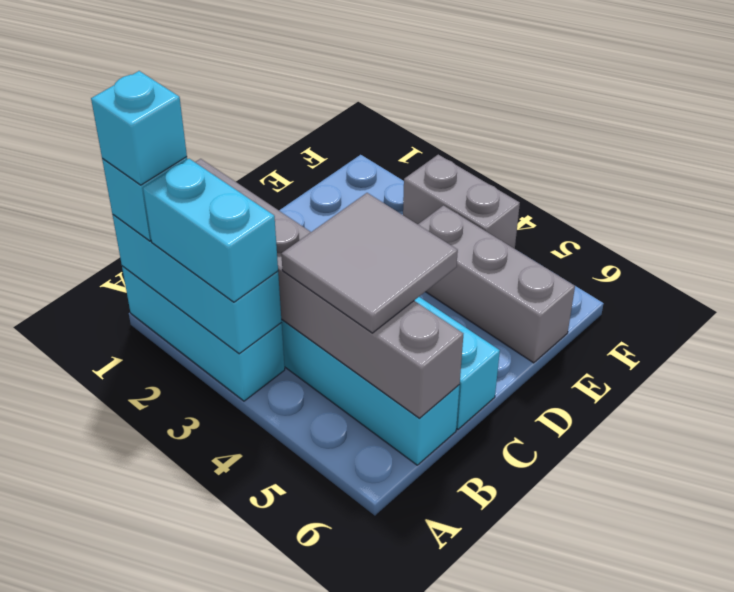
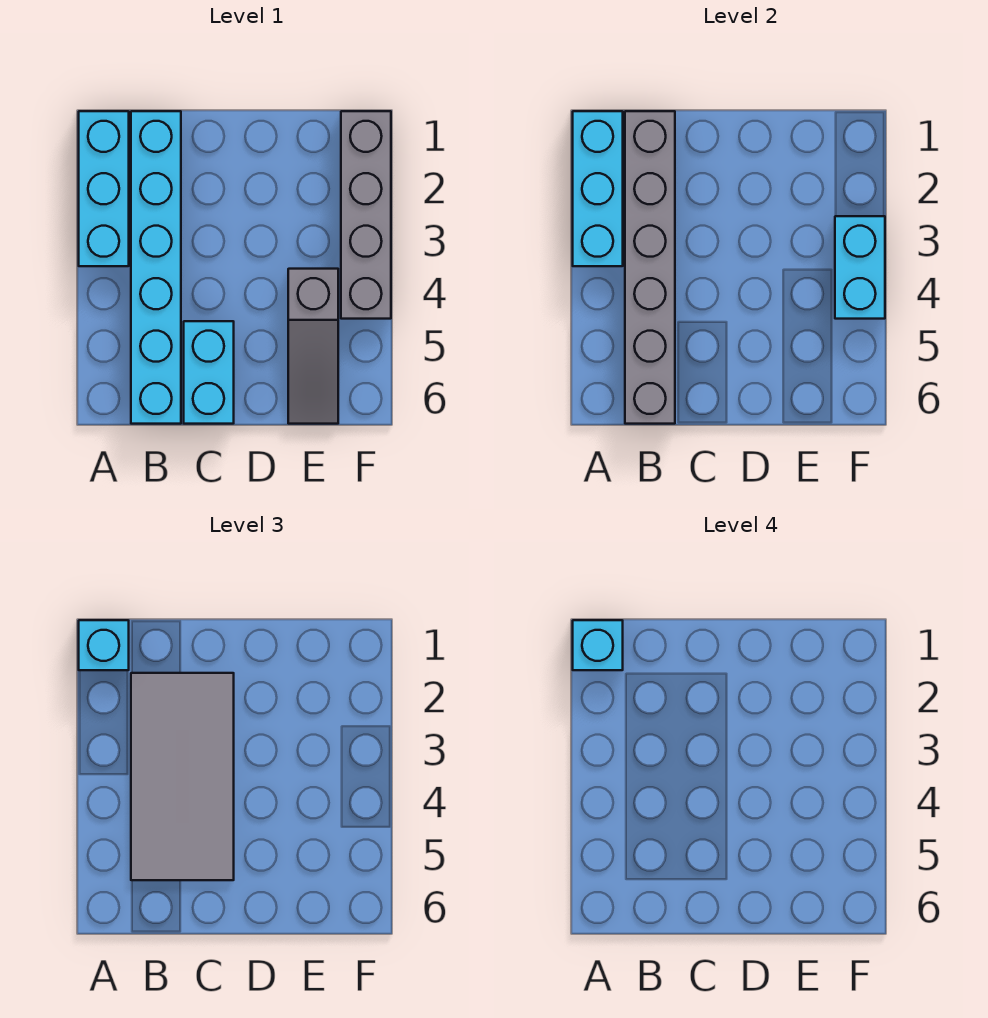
cyan 1x2 brick [143,159,278,302] -> cyan 1x2 brick moved to [835,216,885,319]
grey 2x2 tile [281,193,458,333] -> grey 2x4 tile [131,673,234,880]
grey 1x3 brick [418,206,575,363] -> grey 1x3 slope [288,269,338,424]
grey 1x2 brick [403,155,520,249] -> grey 1x4 brick [341,111,391,319]

